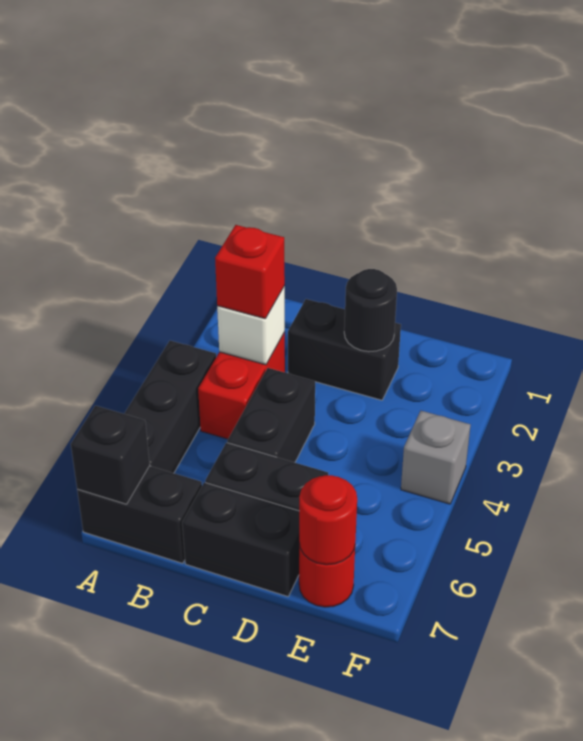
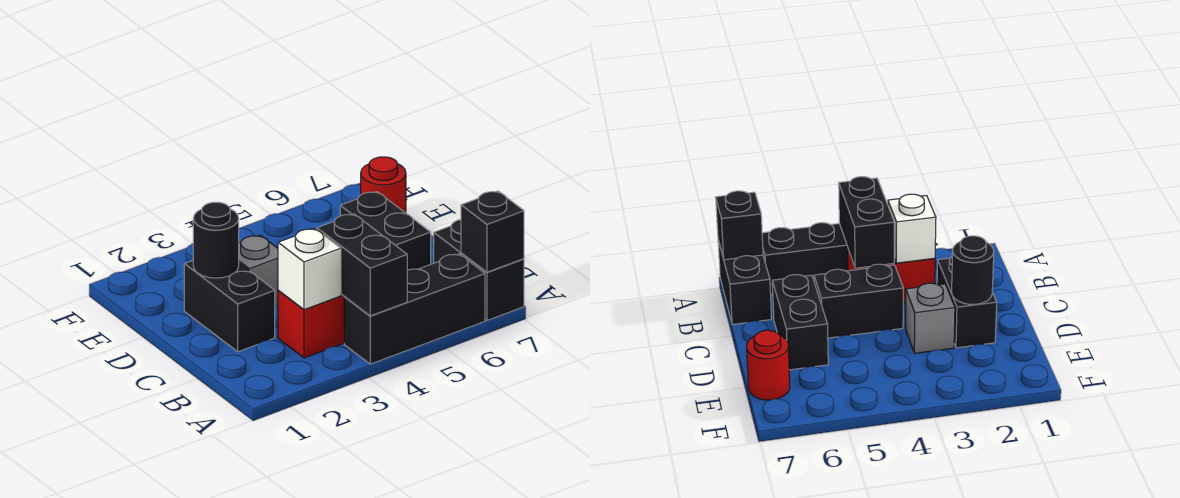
red 1x1 brick [215,225,285,319] -> none
black 1x2 brick [182,482,299,597] -> black 1x2 brick moved to [317,214,407,316]
red 1x1 round brick [299,475,357,565] -> none
grey 1x1 brick [401,411,470,504] -> grey 1x1 brick moved to [239,235,278,306]

